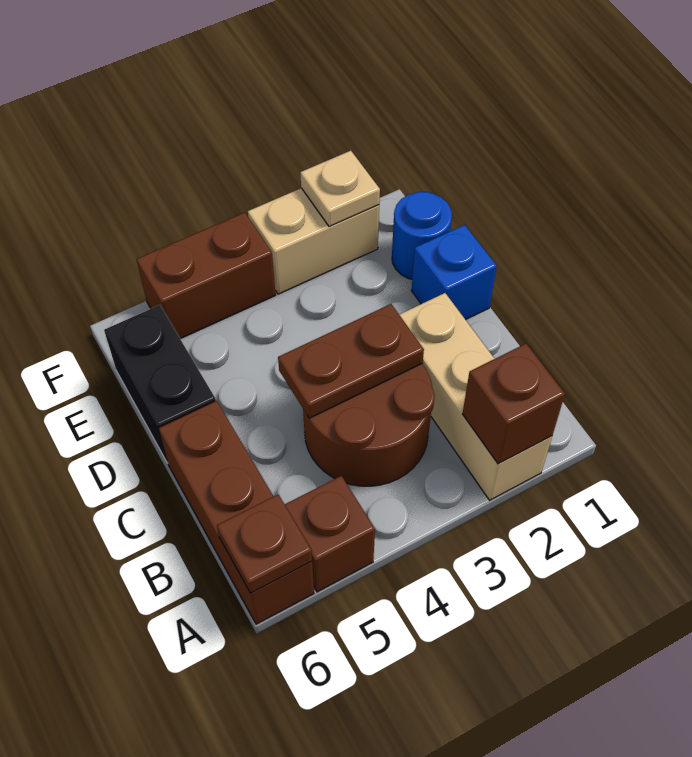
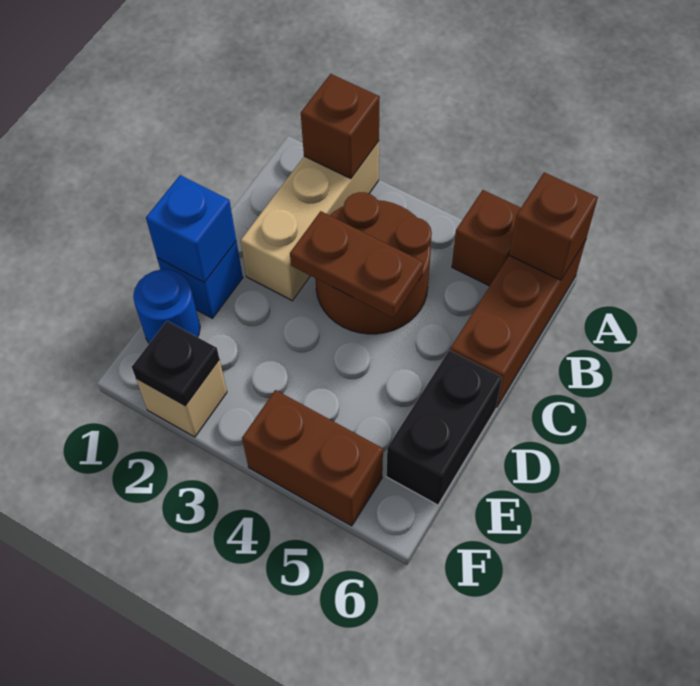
brown 1x1 plate [217,495,312,593] -> brown 1x1 brick [509,172,598,280]
none -> blue 1x1 brick [146,175,236,283]
tan 1x2 brick [248,188,379,294] -> tan 1x1 brick [136,360,227,437]
tan 1x1 plate [300,151,380,226] -> black 1x1 plate [132,321,219,406]

